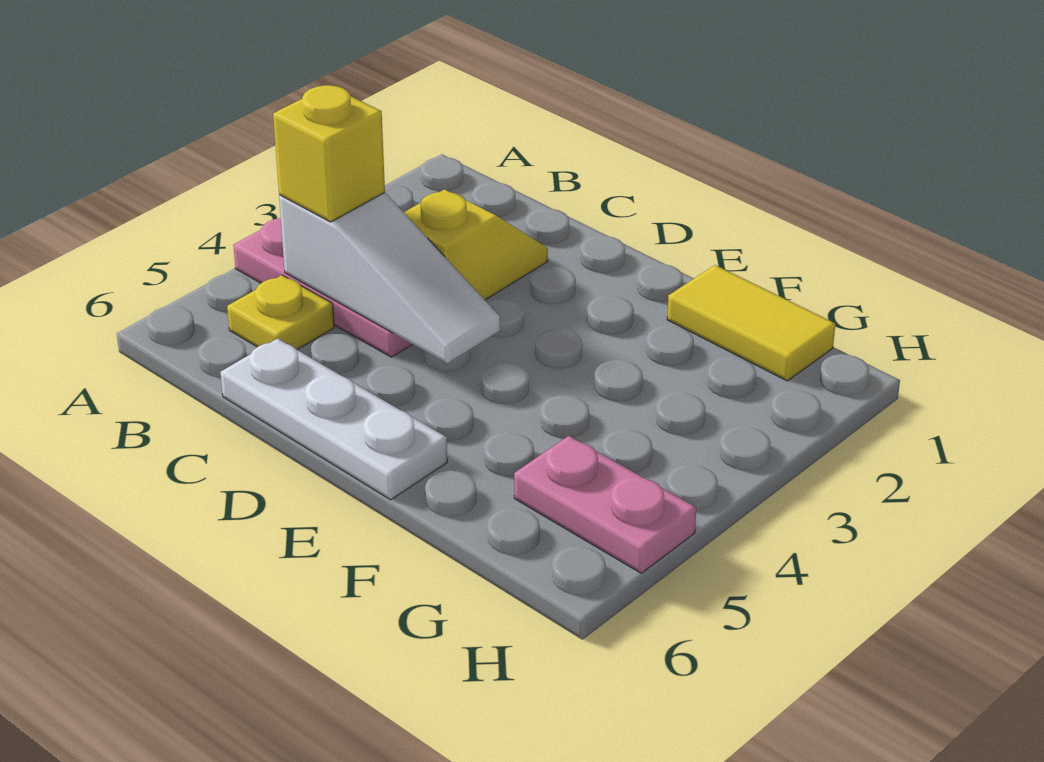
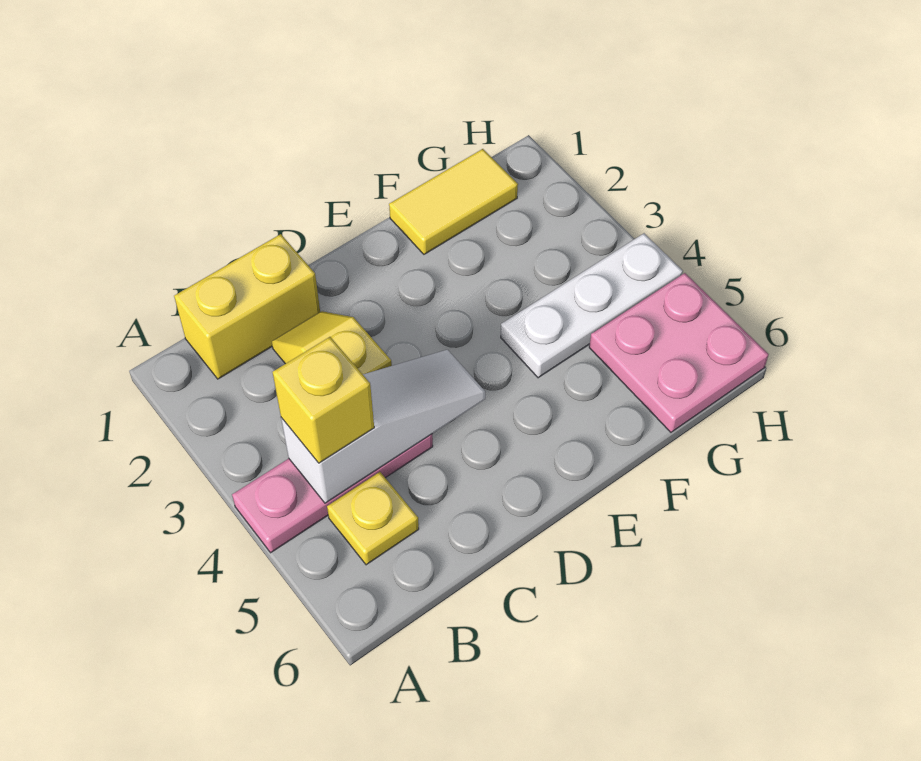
none -> yellow 1x2 brick [174,234,320,379]
white 1x3 plate [220,339,447,500] -> white 1x3 plate moved to [501,233,683,378]
pink 1x2 plate [514,436,696,573] -> pink 2x2 plate [589,273,769,432]

